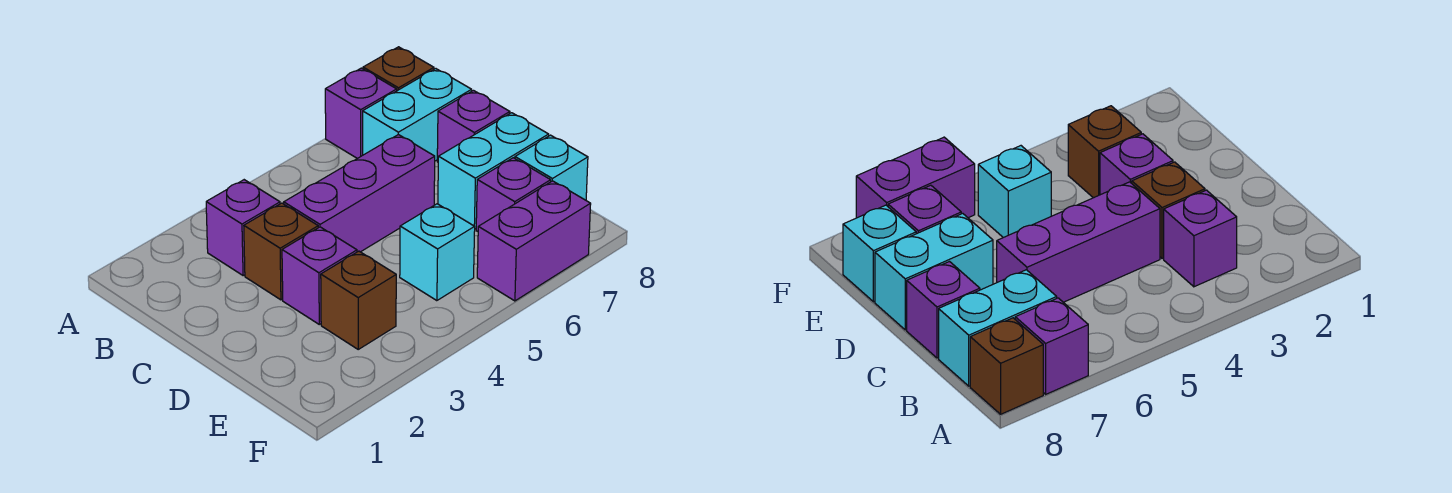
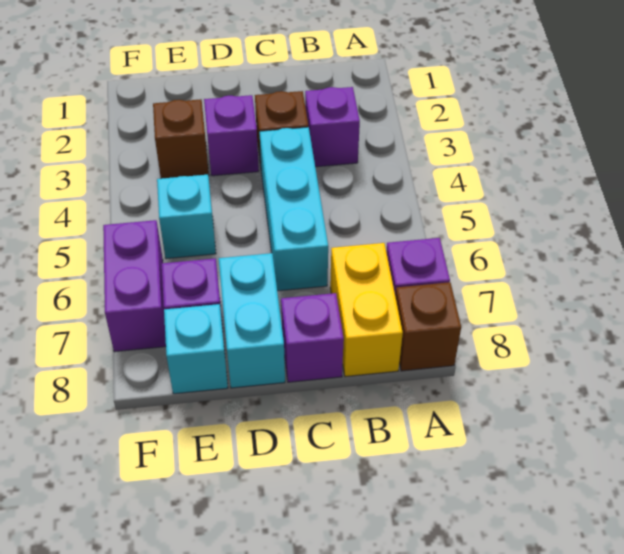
cyan 1x2 brick [363,69,472,161] -> yellow 1x2 brick [330,243,403,377]
purple 1x3 brick [284,135,435,252] -> cyan 1x3 brick [260,127,328,291]

